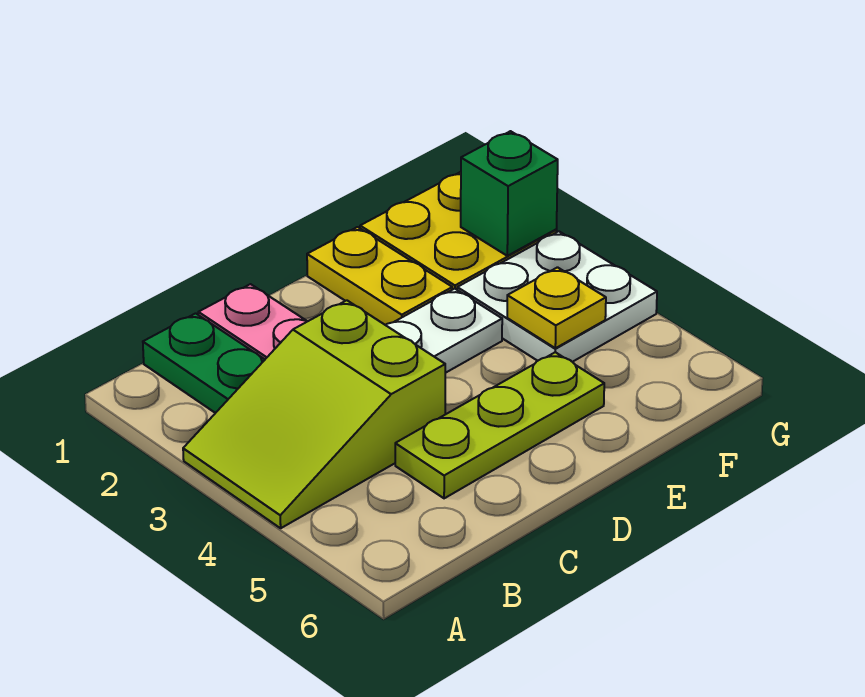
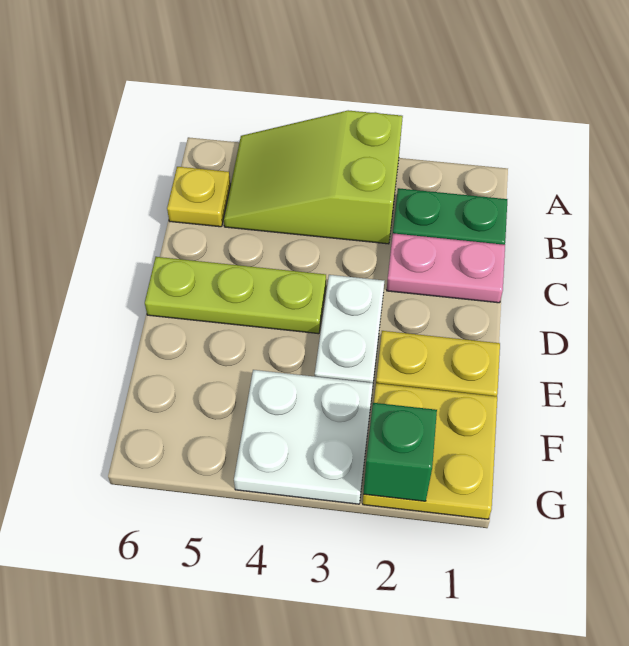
lime 2x3 slope [183,300,445,528] -> lime 2x3 slope turned to [224,110,403,244]
lime 1x3 plate [395,352,604,498] -> lime 1x3 plate turned to [145,257,326,334]
yellow 1x1 plate [507,267,606,348] -> yellow 1x1 plate moved to [167,167,230,227]

